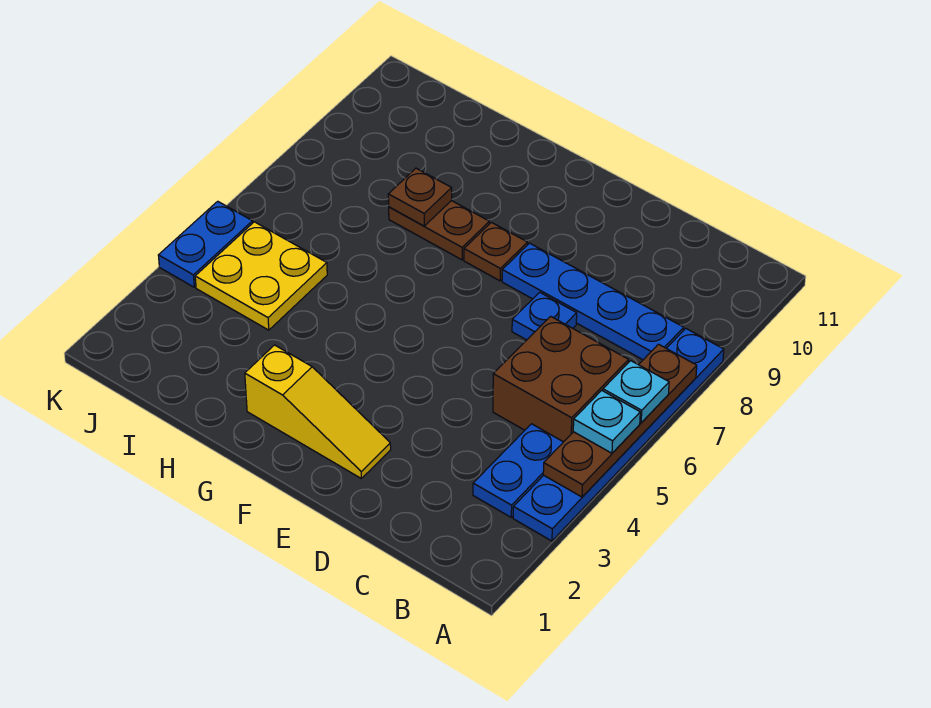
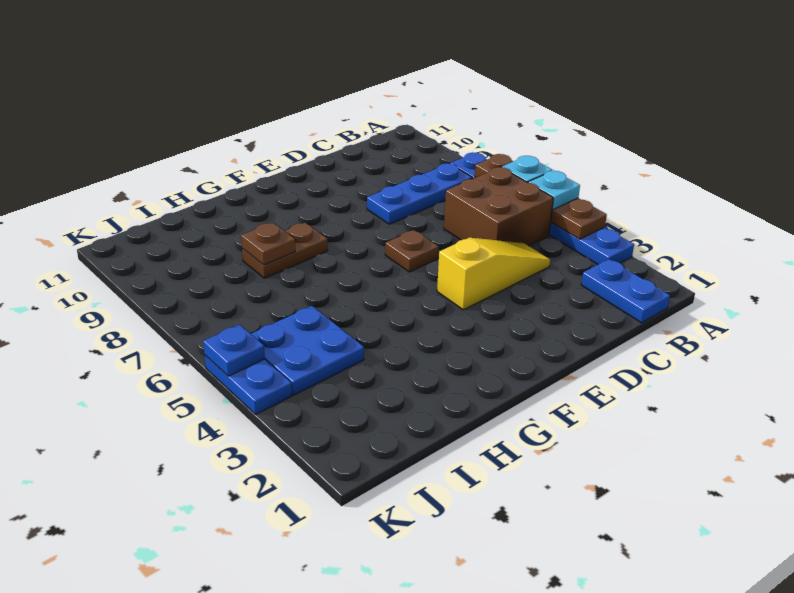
blue 1x2 plate [473,424,563,517] -> blue 1x2 plate moved to [581,259,670,323]
blue 1x4 plate [502,243,684,360] -> blue 1x3 plate [367,163,472,224]
blue 1x1 plate [512,292,577,340] -> blue 1x1 plate moved to [203,325,265,376]
yellow 1x3 slope [245,345,391,478] -> yellow 1x3 slope moved to [437,238,550,310]
brown 1x1 plate [464,222,528,281] -> brown 1x1 plate moved to [385,230,439,272]
yellow 2x2 plate [195,222,327,330] -> blue 2x2 plate [251,306,364,395]

